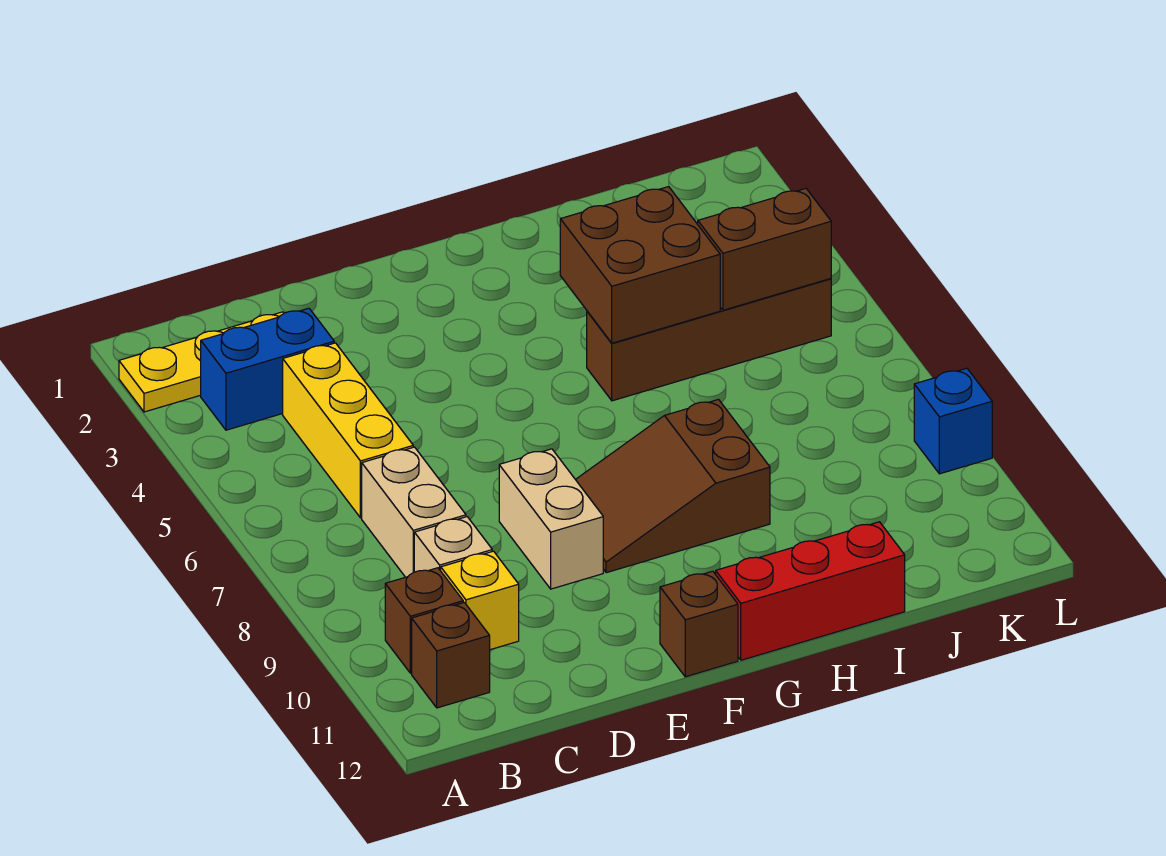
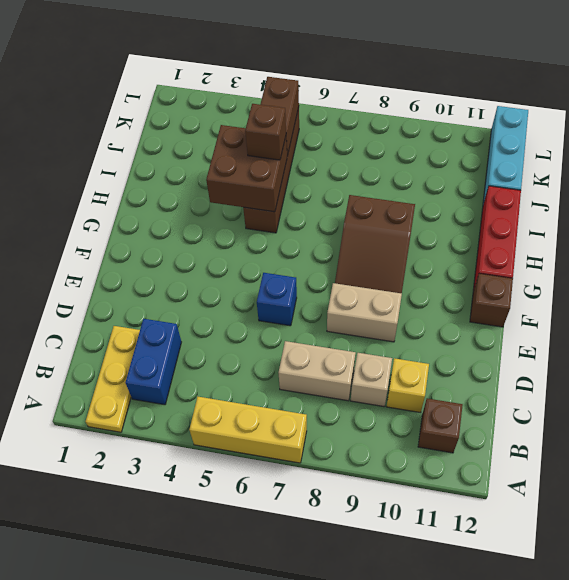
brown 1x1 brick [385,568,463,673] -> brown 1x1 brick moved to [245,104,286,160]
yellow 1x3 brick [283,343,413,518] -> yellow 1x3 brick moved to [189,397,307,463]
none -> cyan 1x3 brick [483,106,528,204]
blue 1x1 brick [914,368,992,474] -> blue 1x1 brick moved to [257,273,297,326]

